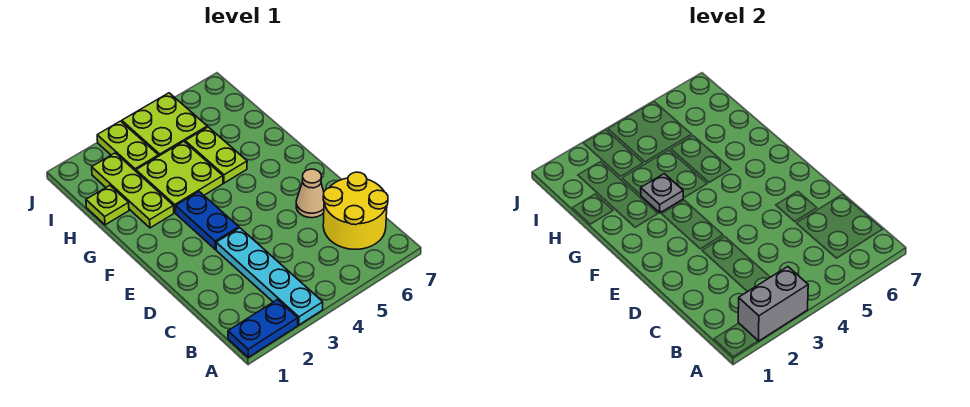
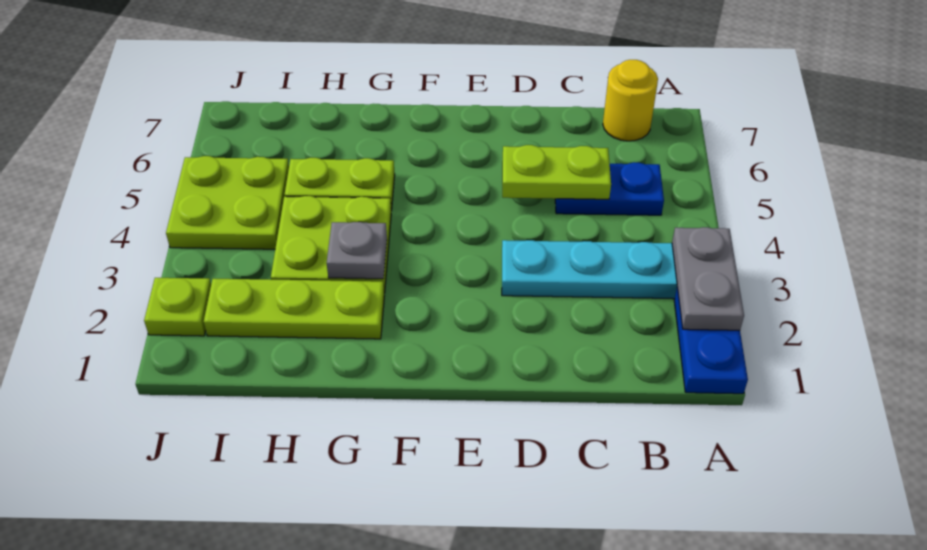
grey 1x2 brick [738,267,808,341] -> grey 1x2 plate [672,227,744,330]
yellow 2x2 round brick [323,172,388,249] -> yellow 1x1 round brick [603,60,658,141]
tan 1x1 cone [296,169,324,218] -> none
blue 1x2 plate [176,192,239,249] -> blue 1x2 plate moved to [555,162,664,215]
lime 1x1 plate [86,185,129,225] -> lime 1x1 plate moved to [144,278,211,336]
lime 1x2 plate [97,121,159,171] -> lime 1x2 plate moved to [502,145,611,199]

